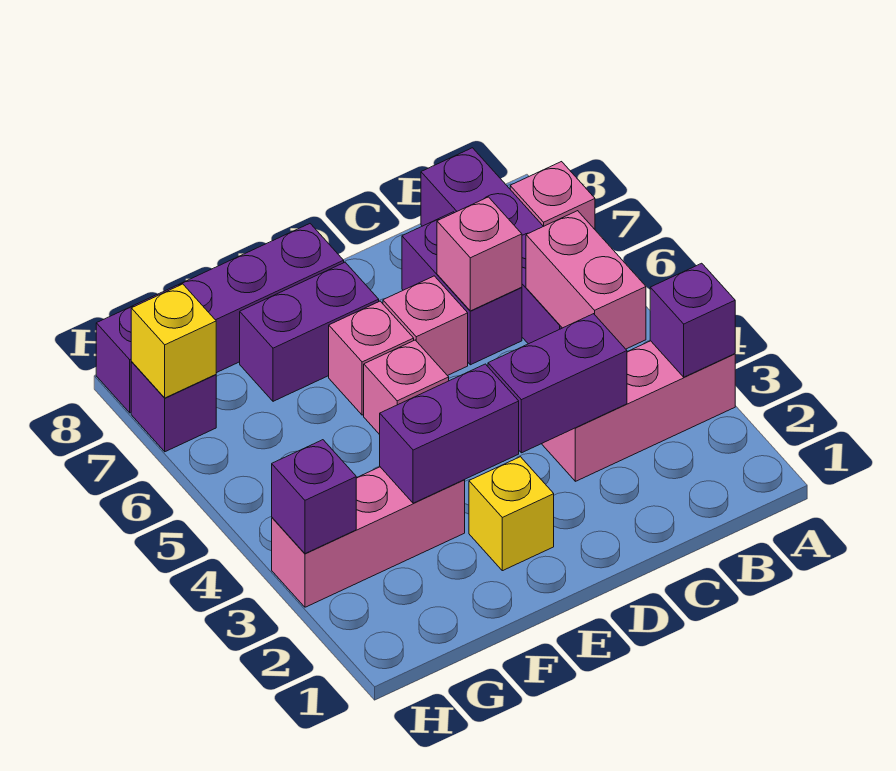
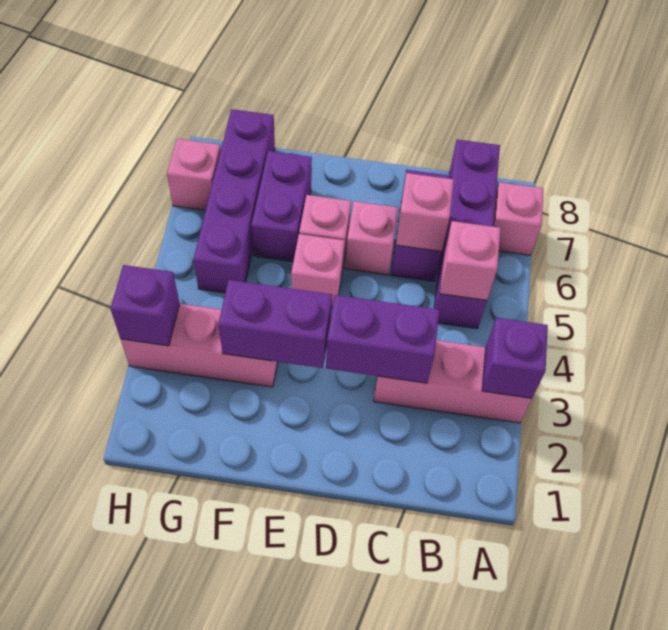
pink 1x2 brick [526,211,646,349] -> pink 1x1 brick [440,221,501,300]
yellow 1x1 brick [469,457,554,571] -> none
purple 1x2 brick [240,262,379,401] -> purple 1x2 brick turned to [251,151,312,262]
purple 1x4 brick [96,224,344,413] -> purple 1x4 brick turned to [193,109,275,293]
purple 1x1 brick [131,362,216,452] -> pink 1x1 brick [167,139,221,211]
yellow 1x1 brick [131,284,216,398] -> none

